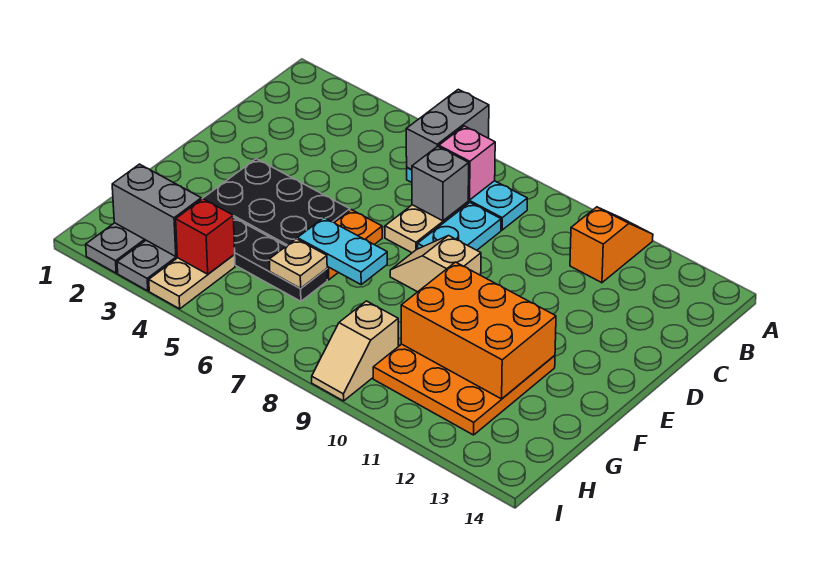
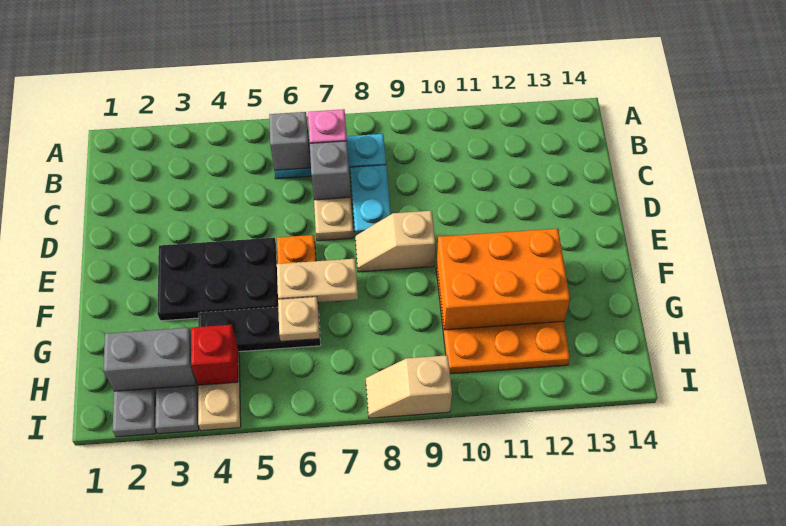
grey 1x2 brick [406,89,489,170] -> grey 1x1 brick [269,112,310,170]
orange 1x2 slope [570,207,653,283] -> none
cyan 1x2 plate [297,218,387,284] -> tan 1x2 plate [277,259,358,302]
tan 1x2 slope [312,301,398,401] -> tan 1x2 slope turned to [366,355,452,418]

